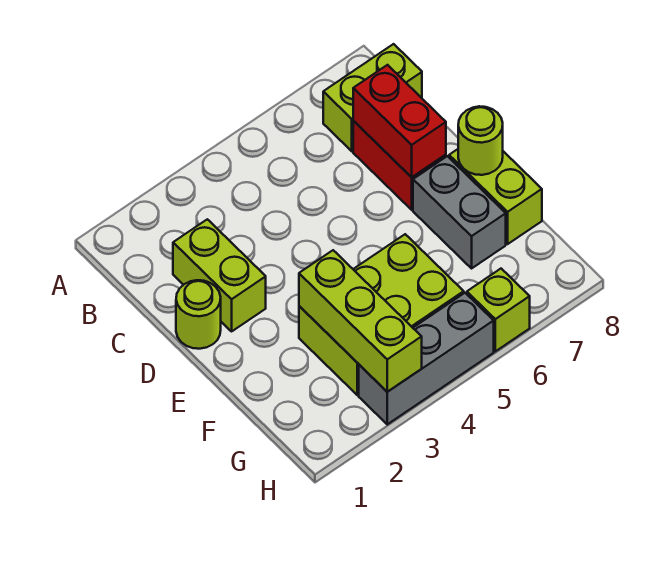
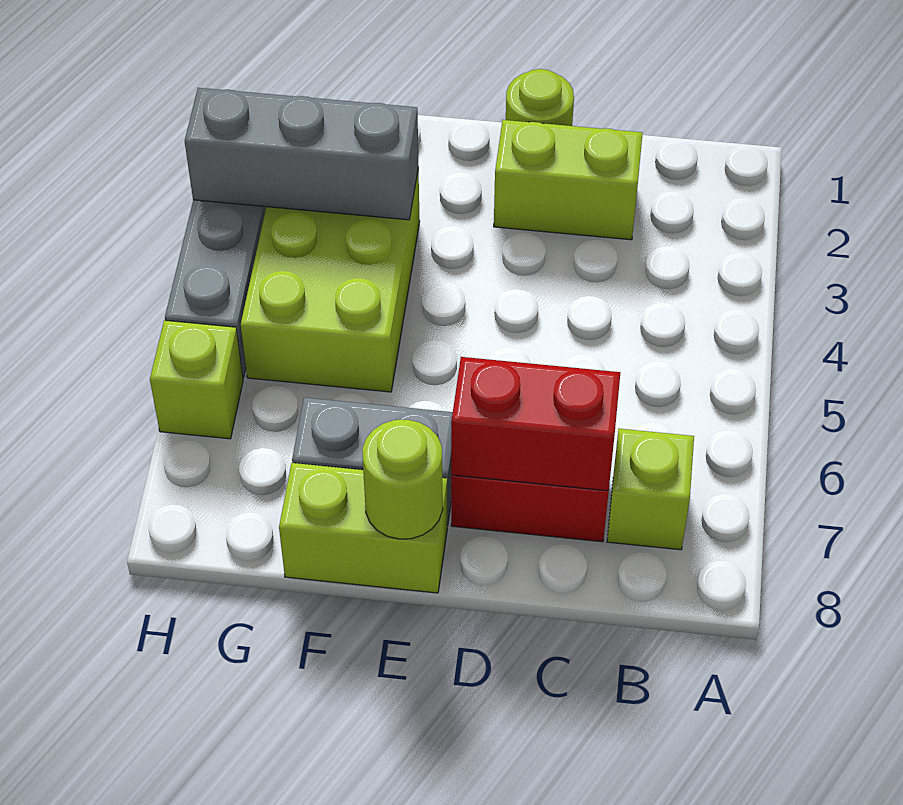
lime 1x2 brick [323,44,422,151] -> lime 1x1 brick [607,429,694,550]
lime 1x3 brick [299,250,422,392] -> grey 1x3 brick [185,88,419,220]

